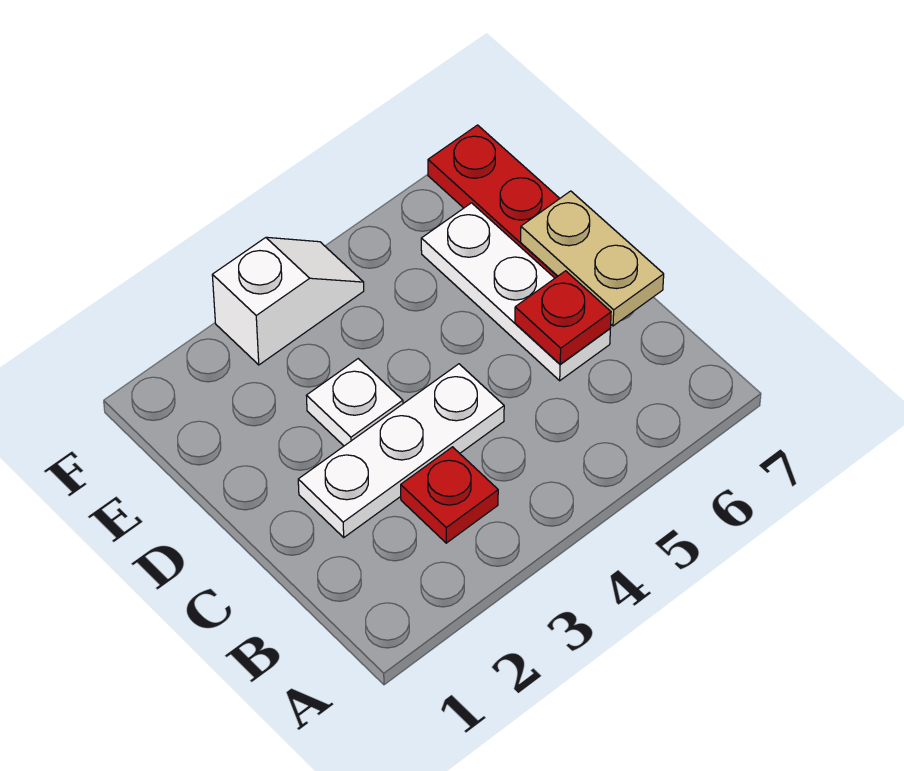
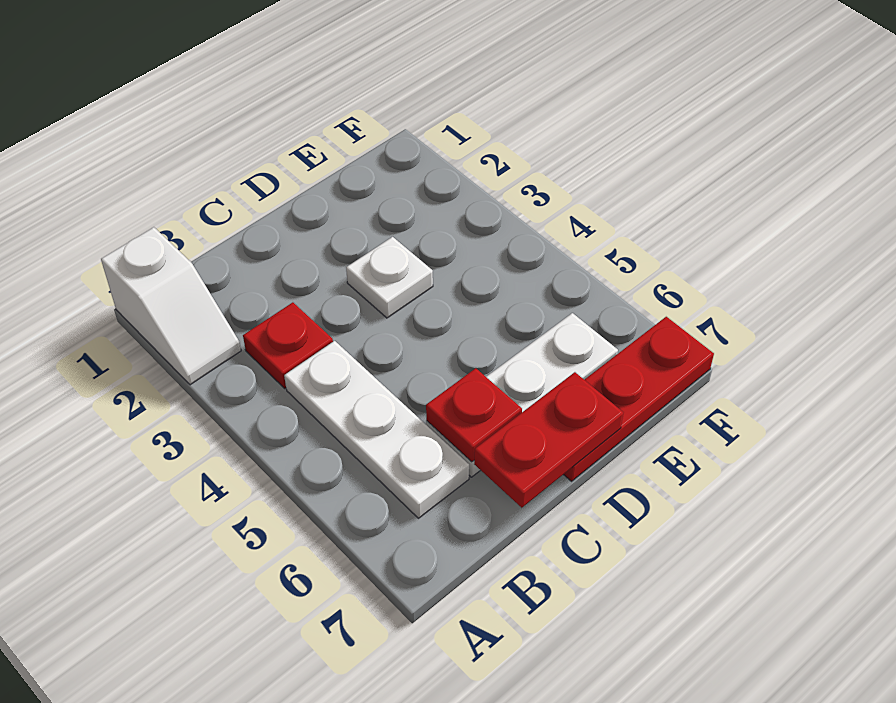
white 1x3 plate [298,364,504,537] -> white 1x3 plate moved to [284,341,469,518]
tan 1x2 plate [521,191,664,326] -> red 1x2 plate [474,372,623,508]
white 1x2 slope [212,237,364,365] -> white 1x2 slope moved to [101,227,241,385]

